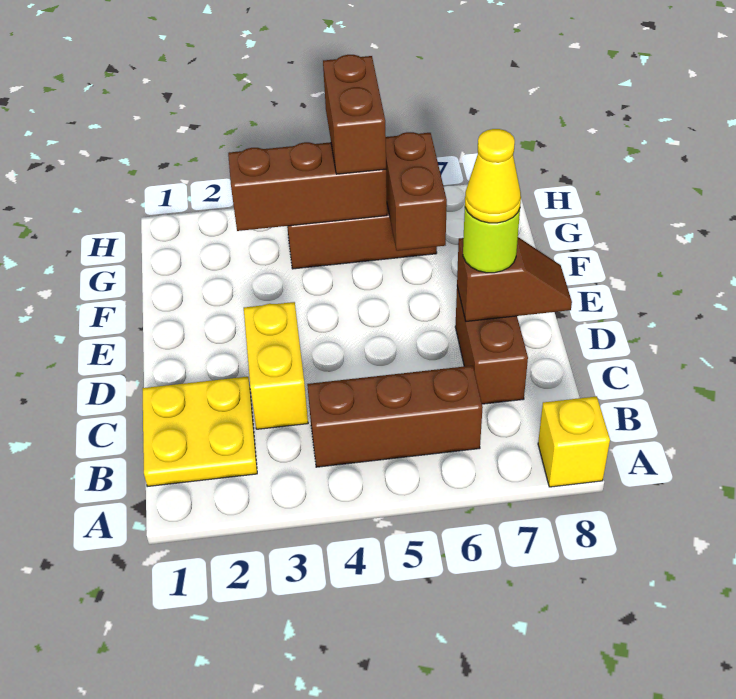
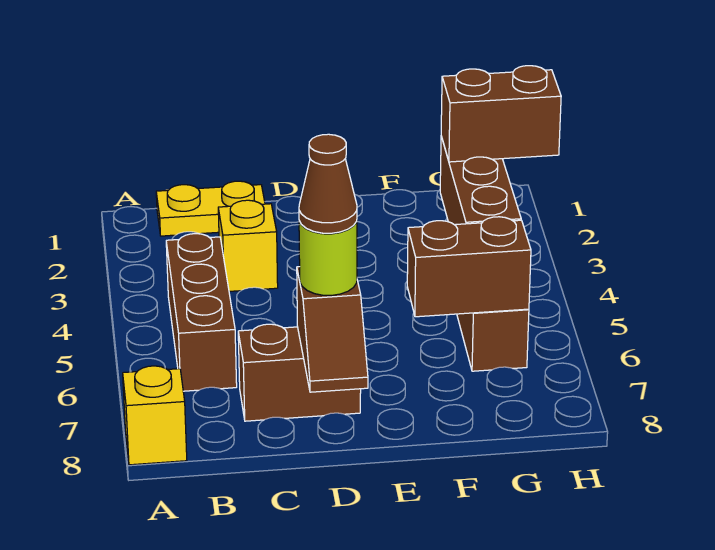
yellow 2x2 plate [142,377,257,487] -> yellow 1x2 plate [156,181,265,236]
yellow 1x2 brick [244,302,308,429] -> yellow 1x1 brick [218,200,278,291]
yellow 1x1 cone [465,129,521,223] -> brown 1x1 cone [299,134,357,233]
brown 1x2 brick [323,55,386,174] -> brown 1x2 brick moved to [441,66,561,162]

